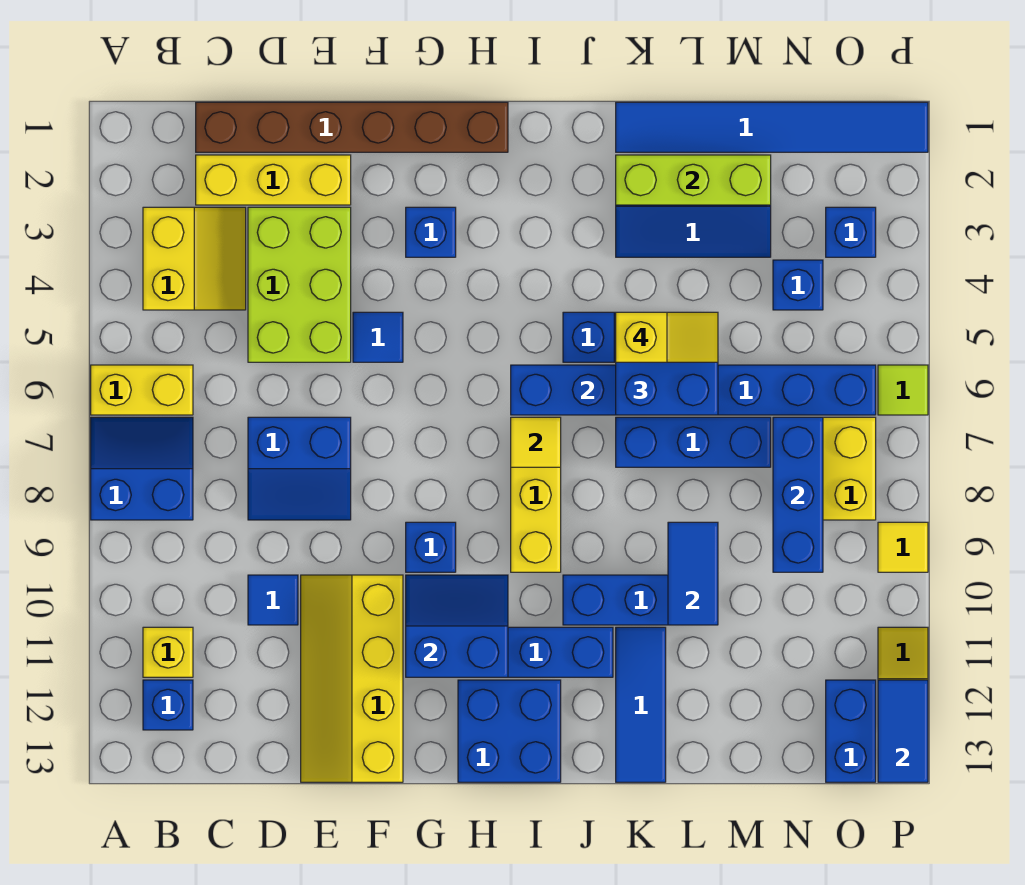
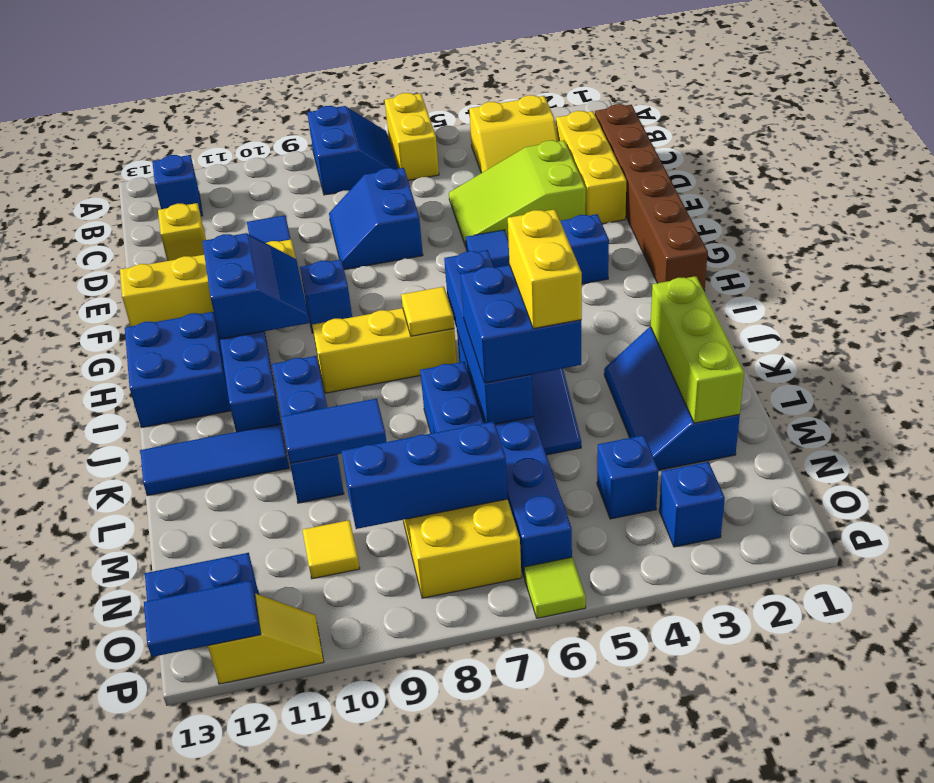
yellow 1x1 brick [143,627,193,677] -> yellow 1x1 brick moved to [158,203,206,261]
lime 2x3 brick [248,207,351,362] -> lime 2x3 slope [449,140,586,247]
blue 1x6 tile [616,102,928,152] -> none
yellow 1x2 slope [616,312,718,362] -> yellow 1x2 brick [508,209,582,329]
yellow 1x1 tile [878,522,928,572] -> yellow 1x1 tile moved to [302,520,360,579]

